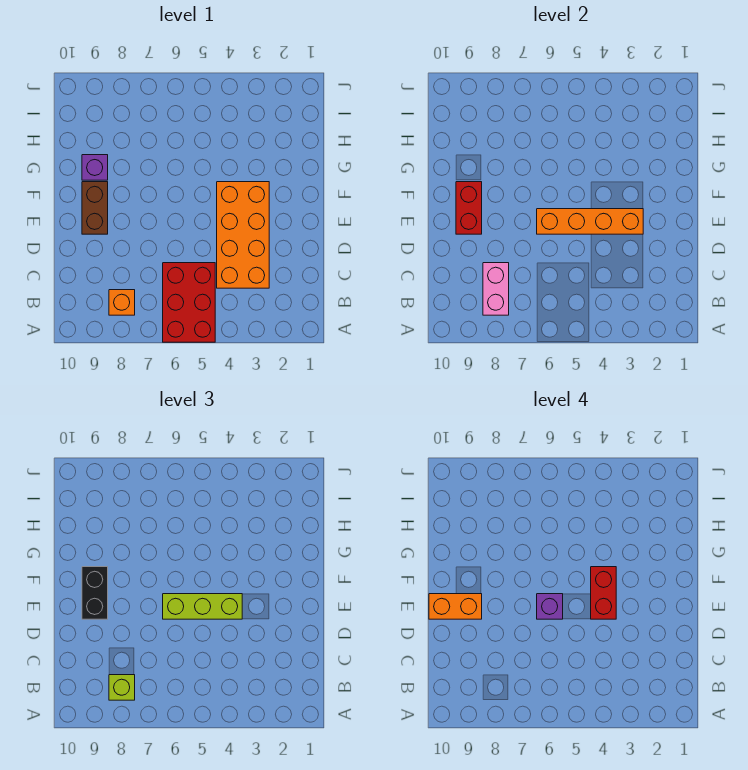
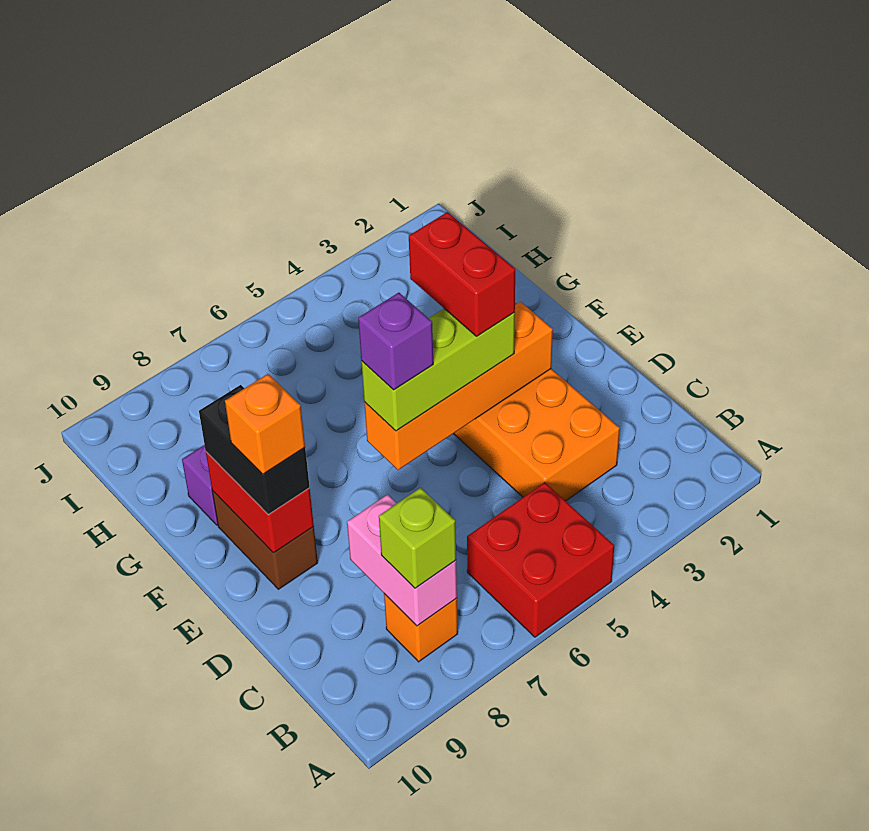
red 2x3 brick [163,263,215,342] -> red 2x2 brick [467,482,614,637]
orange 1x2 brick [429,594,482,619] -> orange 1x1 brick [225,374,305,474]

